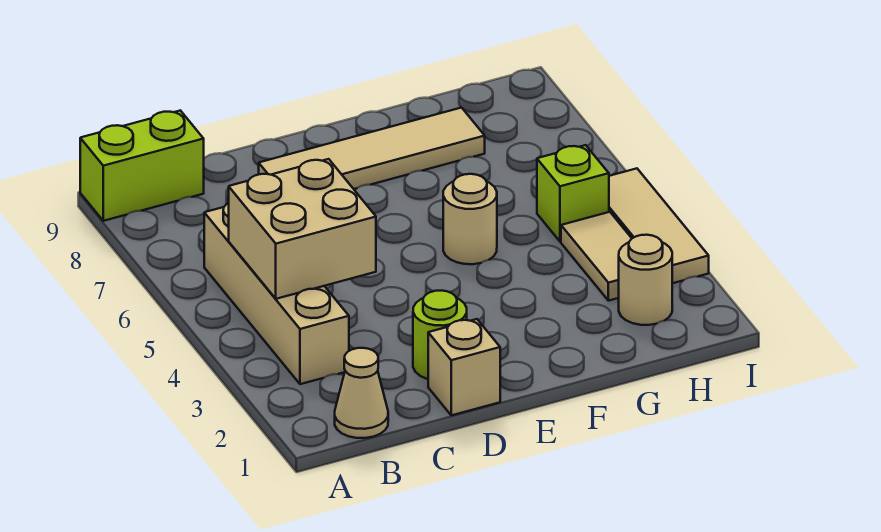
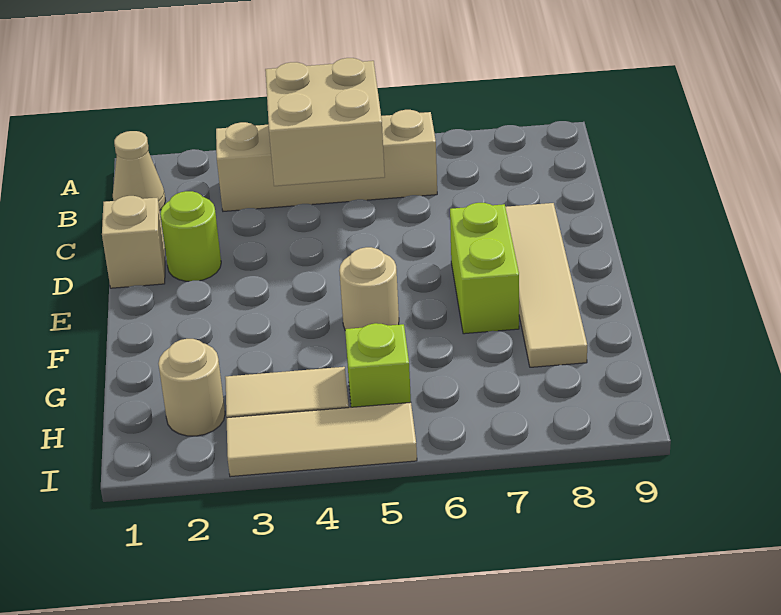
lime 1x2 brick [80,111,204,221] -> lime 1x2 brick moved to [450,203,519,334]

